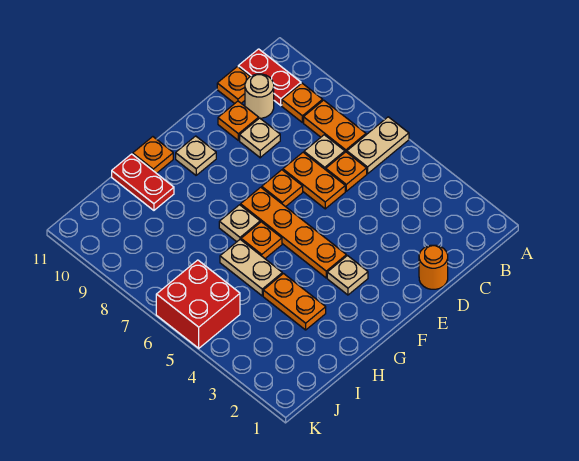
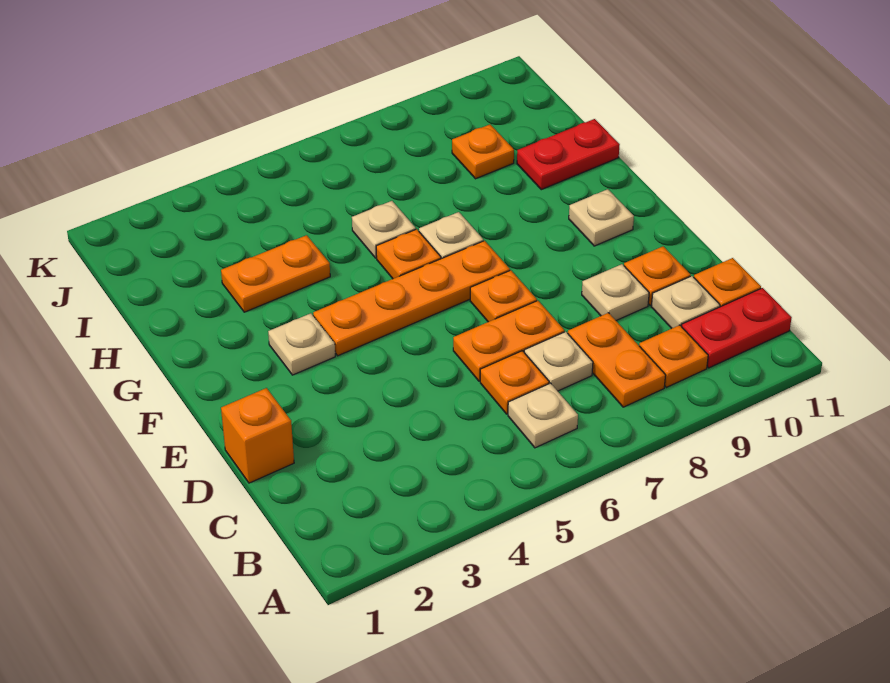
tan 1x2 plate [347,117,409,174] -> tan 1x1 plate [508,383,578,448]
orange 1x2 plate [304,100,366,152] -> orange 1x2 plate turned to [568,313,666,407]
tan 1x1 round brick [245,74,274,118] -> tan 1x1 plate [651,276,720,329]
orange 1x1 round brick [419,245,448,289] -> orange 1x1 brick [221,388,294,483]
orange 1x1 plate [133,137,173,173] -> orange 1x1 plate moved to [452,125,514,179]
tan 1x2 plate [220,240,282,296] -> tan 1x1 plate [352,201,416,258]
red 2x2 brick [156,260,240,348] -> none

